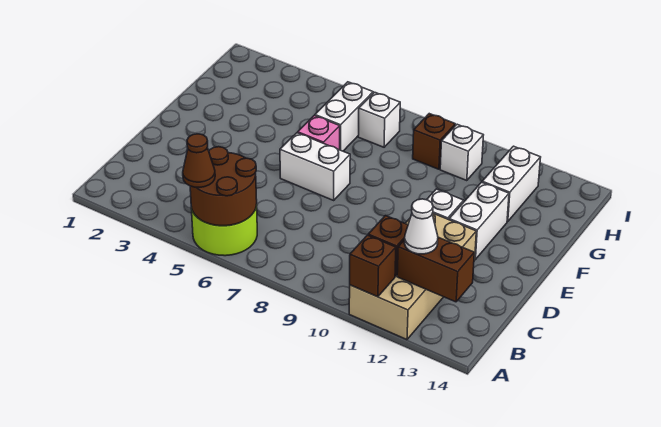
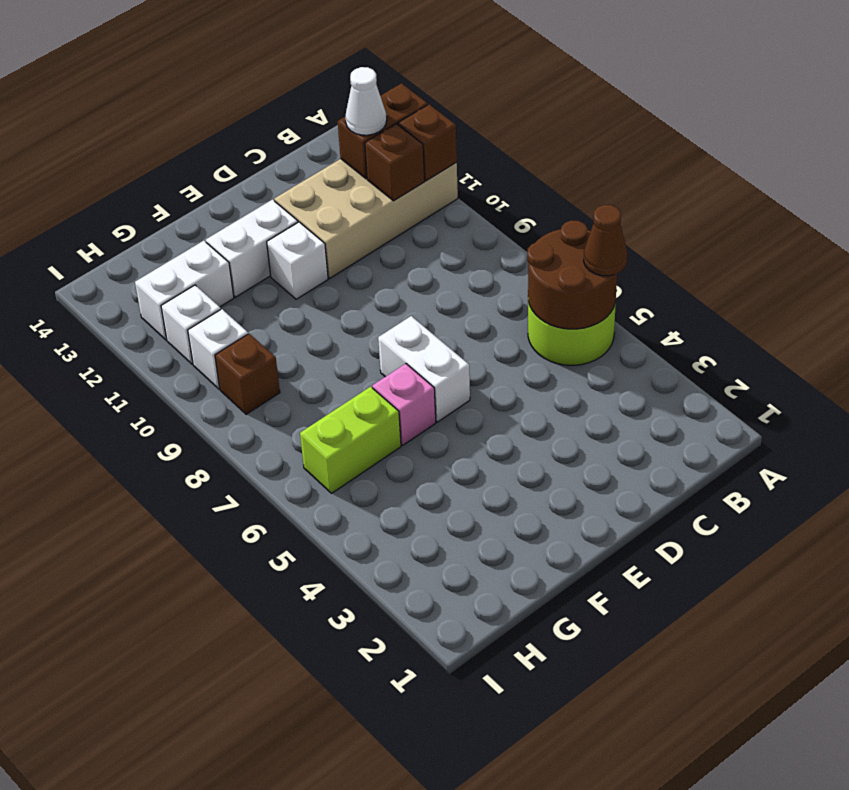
brown 1x2 brick [397,237,474,302] -> brown 1x2 brick turned to [338,83,428,179]
white 1x2 brick [315,82,373,151] -> lime 1x2 brick [300,387,401,493]
white 1x1 brick [358,92,400,147] -> white 1x1 brick moved to [161,285,221,364]

